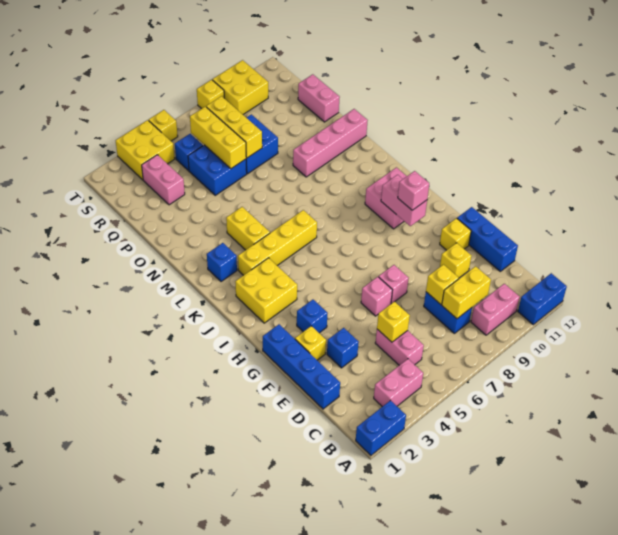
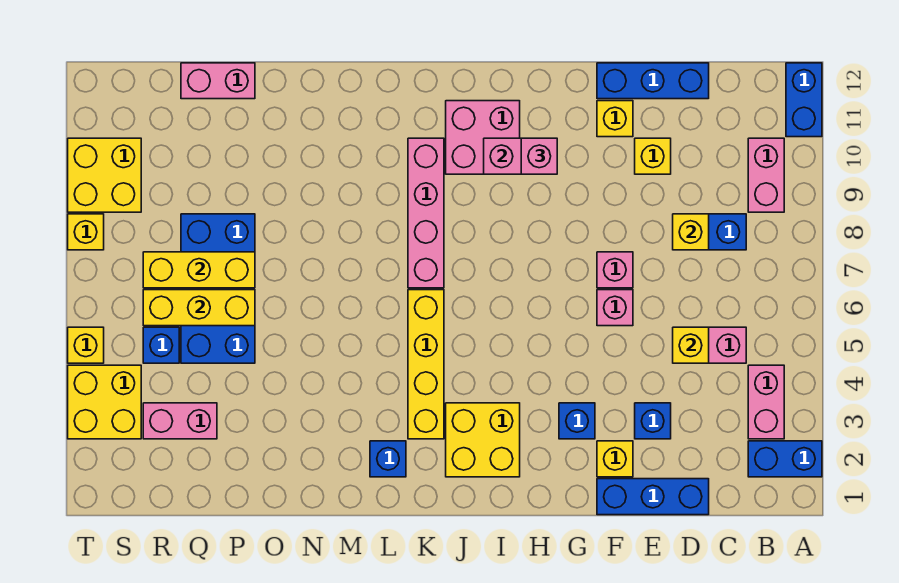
blue 1x2 brick [356,400,406,455] -> blue 1x2 brick turned to [748,441,822,477]
yellow 1x2 brick [442,266,491,319] -> none
blue 1x4 brick [263,324,340,409] -> blue 1x3 brick [597,479,709,515]
yellow 1x2 brick [226,207,270,250] -> none
pink 1x4 brick [293,109,368,177] -> pink 1x4 brick moved to [408,138,444,288]

